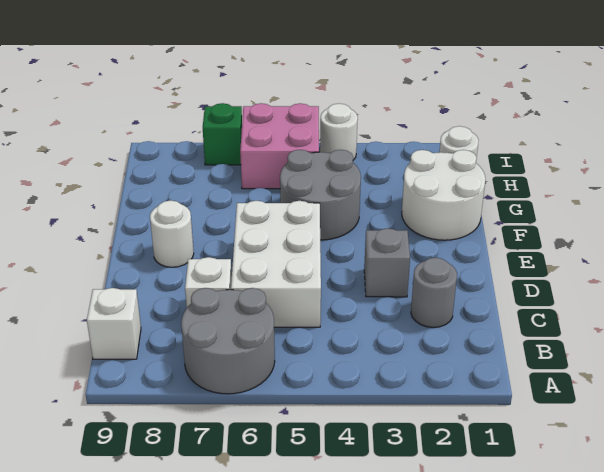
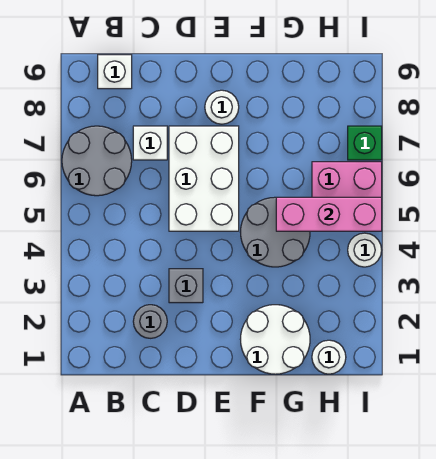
white 2x3 brick [231,201,321,327] -> white 2x3 brick turned to [169,126,239,231]
none -> pink 1x3 brick [276,197,382,231]

